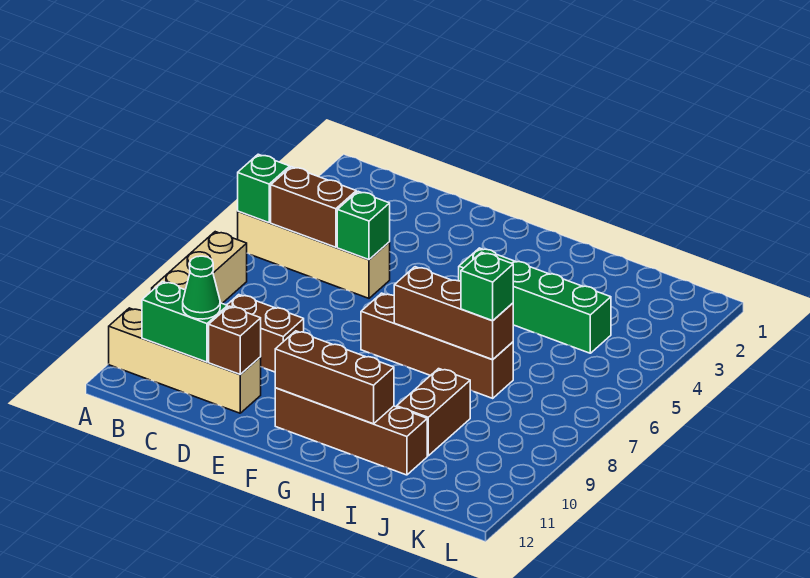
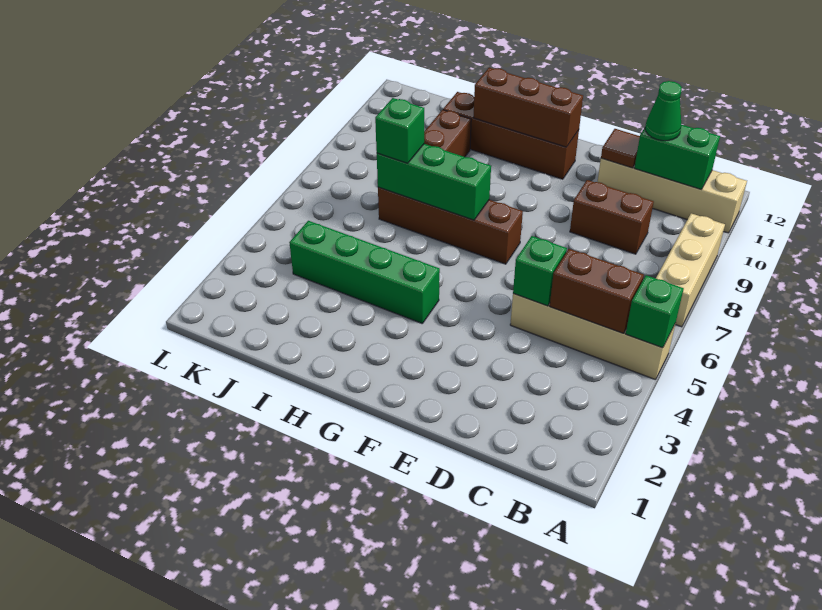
brown 1x1 brick [209,306,261,374] -> brown 1x1 tile [601,129,640,168]
brown 1x3 brick [394,267,513,359] -> green 1x3 brick [377,144,491,220]

